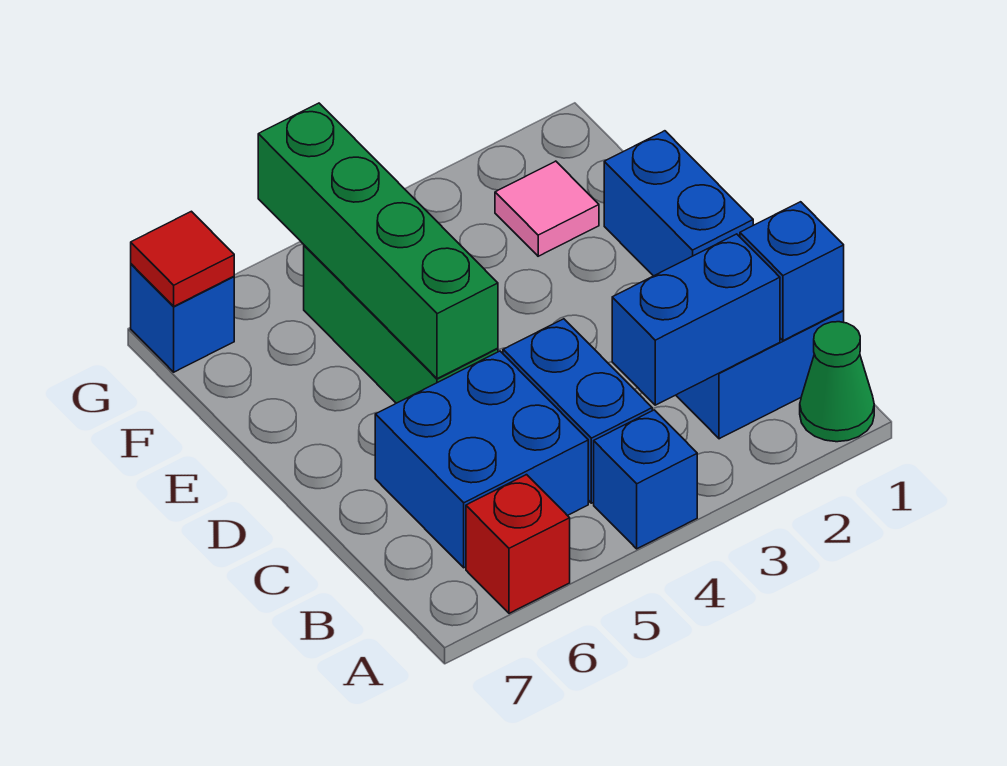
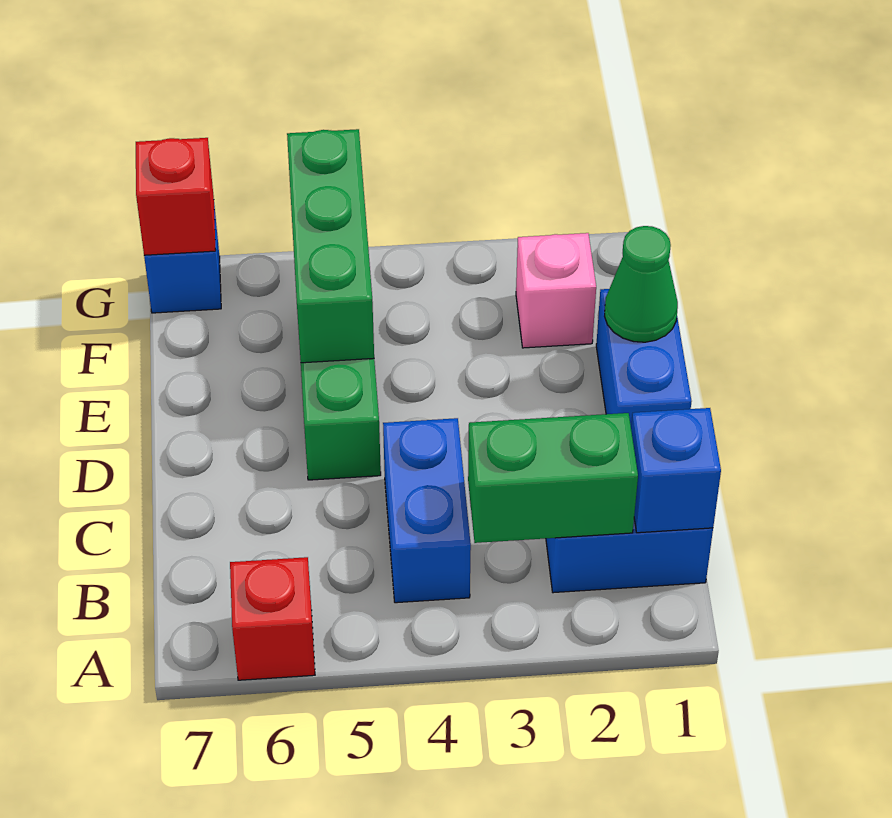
green 1x1 cone [800,322,874,442] -> green 1x1 cone moved to [604,226,678,342]
blue 1x1 brick [594,410,697,549] -> none
blue 1x2 brick [612,234,780,405] -> green 1x2 brick [468,413,638,543]
blue 2x2 brick [375,351,588,568] -> none
green 1x4 brick [258,103,498,379] -> green 1x3 brick [287,129,374,363]
pink 1x1 tile [495,161,599,256] -> pink 1x1 brick [516,233,596,348]
red 1x1 tile [131,211,234,306] -> red 1x1 brick [136,138,216,255]

